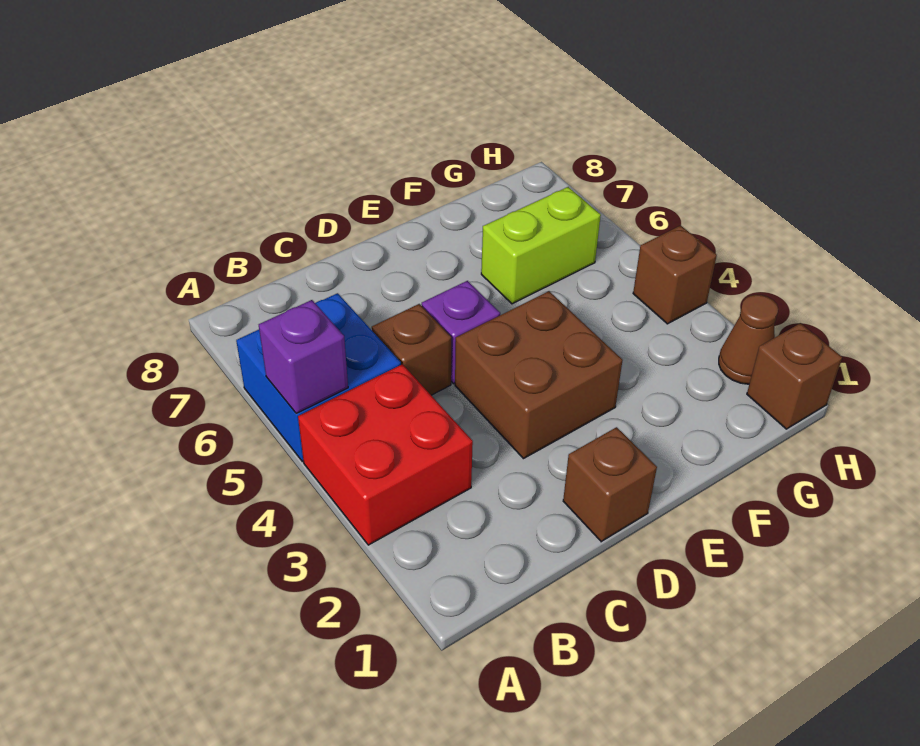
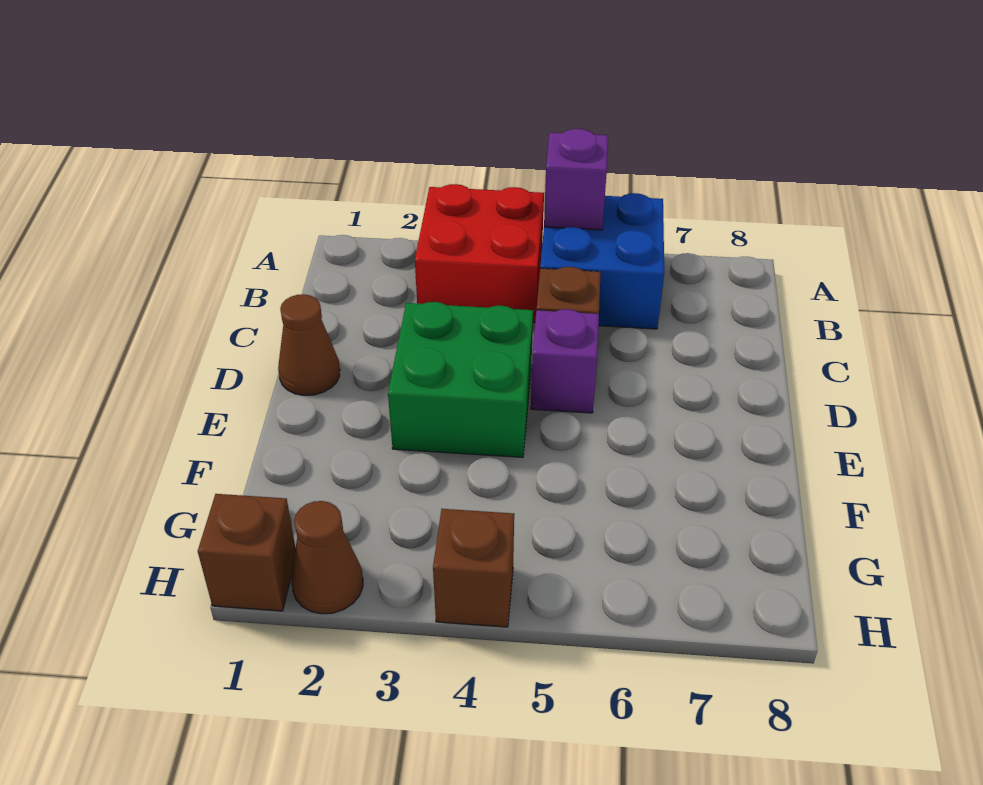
brown 1x1 brick [563,427,657,542] -> brown 1x1 cone [278,294,340,395]
brown 2x2 brick [455,291,623,459] -> green 2x2 brick [388,302,533,457]
lime 1x2 brick [481,187,601,304] -> none

